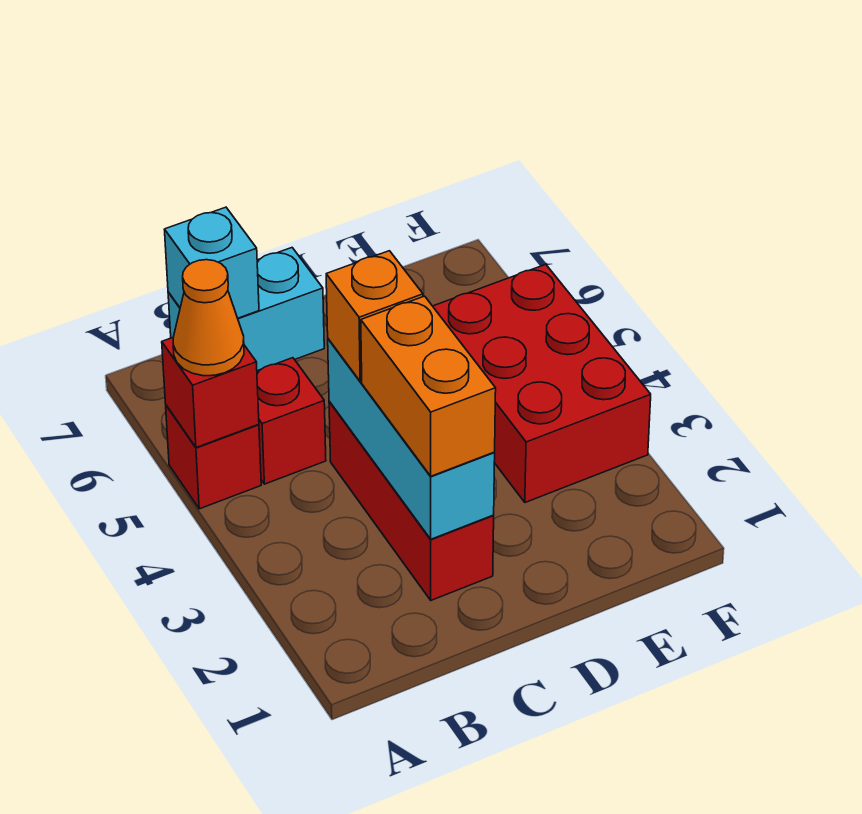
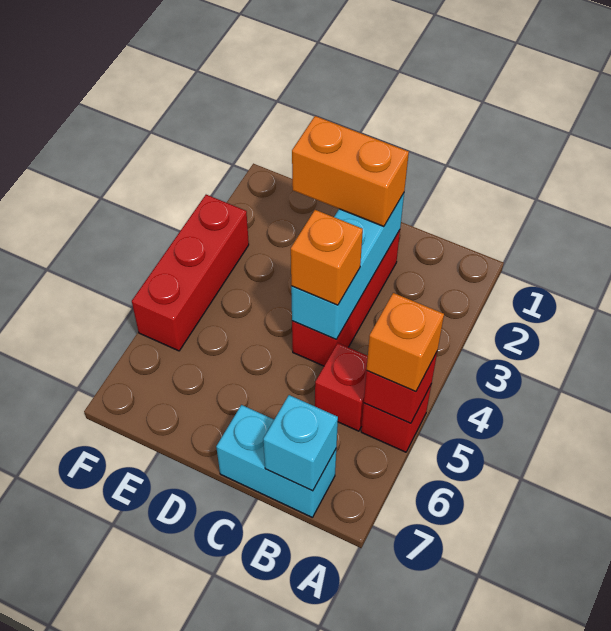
orange 1x1 cone [173,260,244,376] -> orange 1x1 brick [367,293,444,392]
orange 1x2 brick [361,296,496,476] -> orange 1x2 brick turned to [292,116,409,227]
red 2x3 brick [433,264,651,502] -> red 1x3 brick [132,195,249,351]

